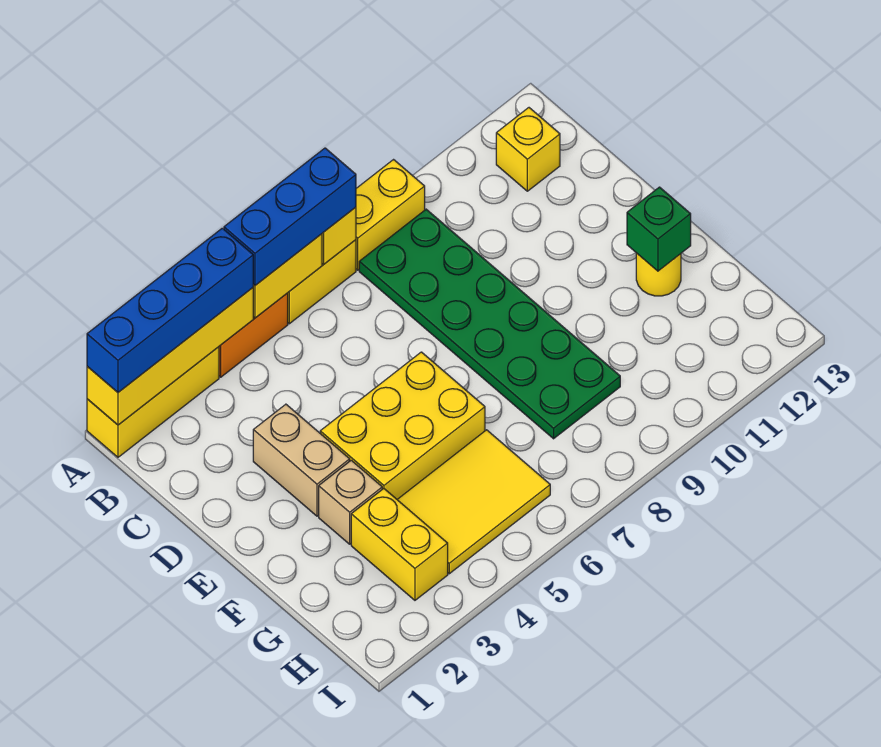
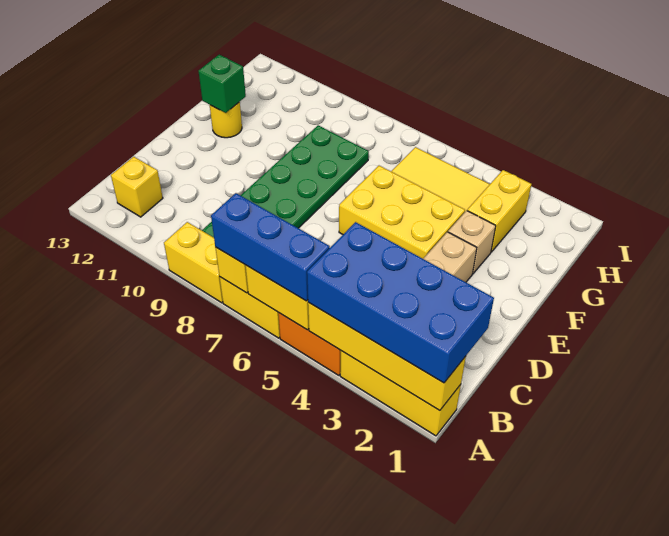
blue 1x4 brick [87,228,253,392] -> blue 2x4 brick [307,222,494,383]

